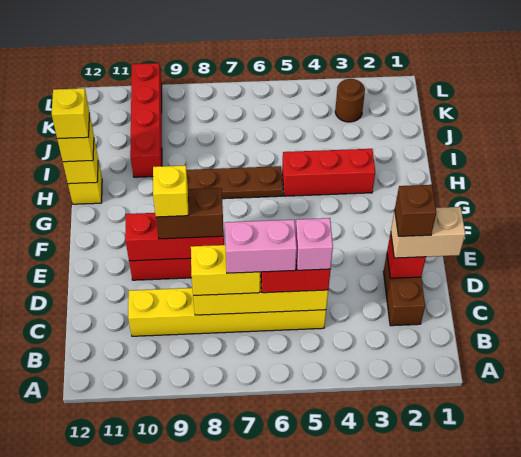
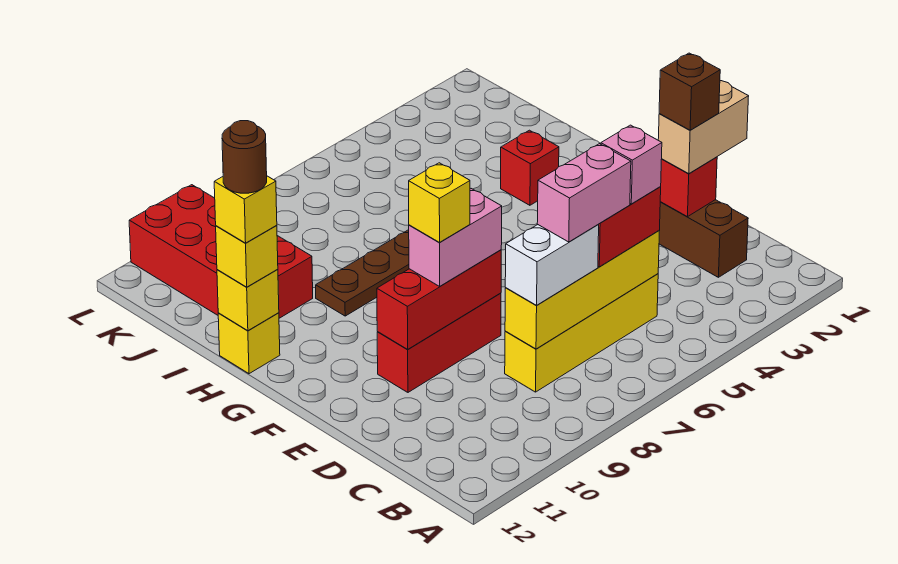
yellow 1x6 brick [128,288,326,336] -> yellow 1x4 brick [505,274,658,392]
yellow 1x2 brick [191,245,260,296] -> white 1x2 brick [505,225,599,305]
brown 1x2 brick [156,188,224,239] -> pink 1x2 brick [409,189,502,286]
red 1x3 brick [282,149,375,196] -> red 1x1 brick [501,130,559,205]
red 1x4 brick [130,63,162,177] -> red 2x4 brick [129,185,313,318]
brown 1x1 round brick [335,79,365,122] -> brown 1x1 round brick moved to [222,121,267,193]

